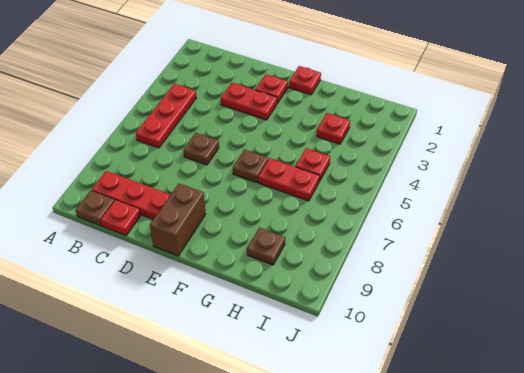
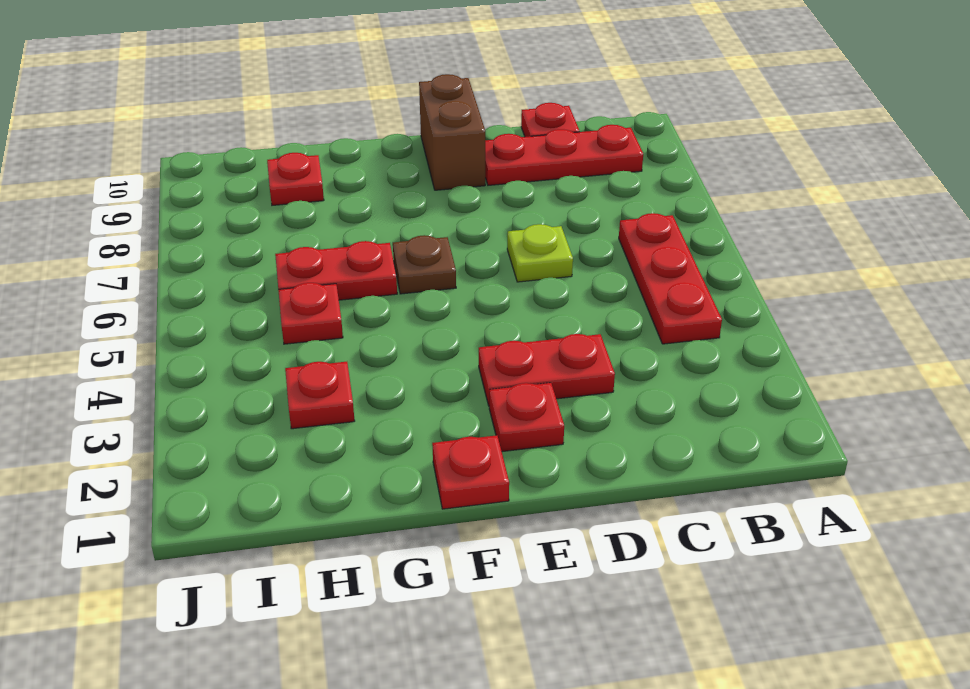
brown 1x1 plate [76,190,115,226] -> none
brown 1x1 plate [183,133,219,165] -> lime 1x1 plate [507,224,573,282]
brown 1x1 plate [247,228,285,265] -> red 1x1 plate [267,153,324,205]

